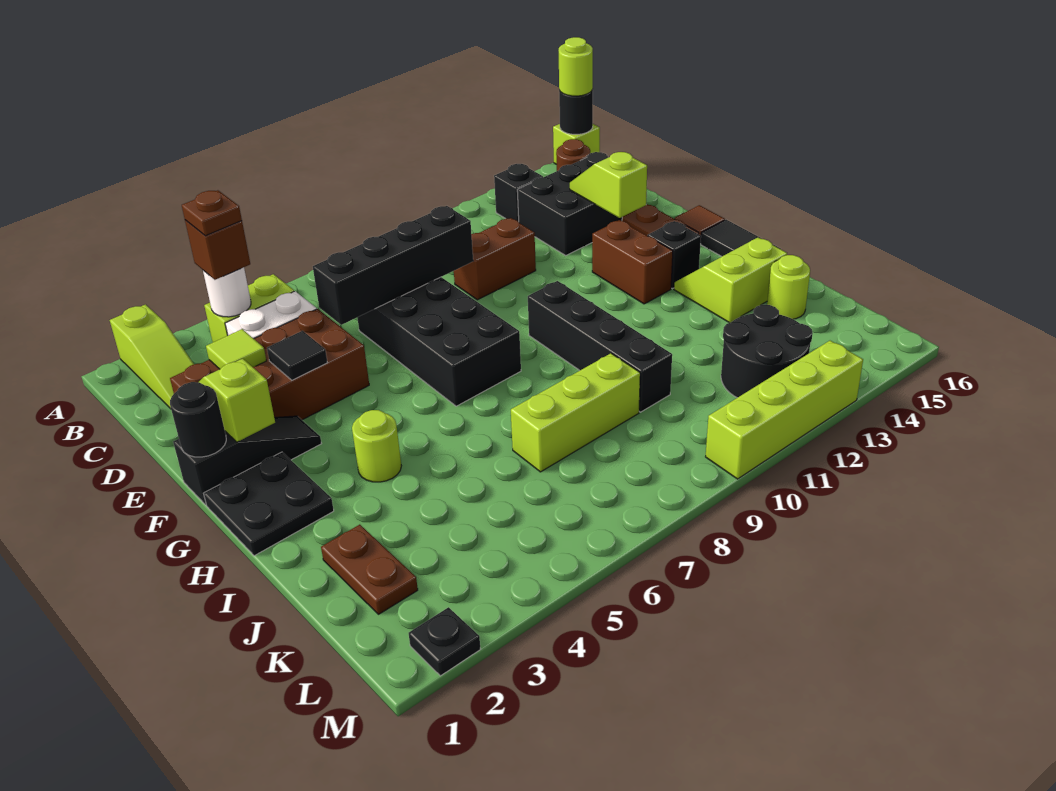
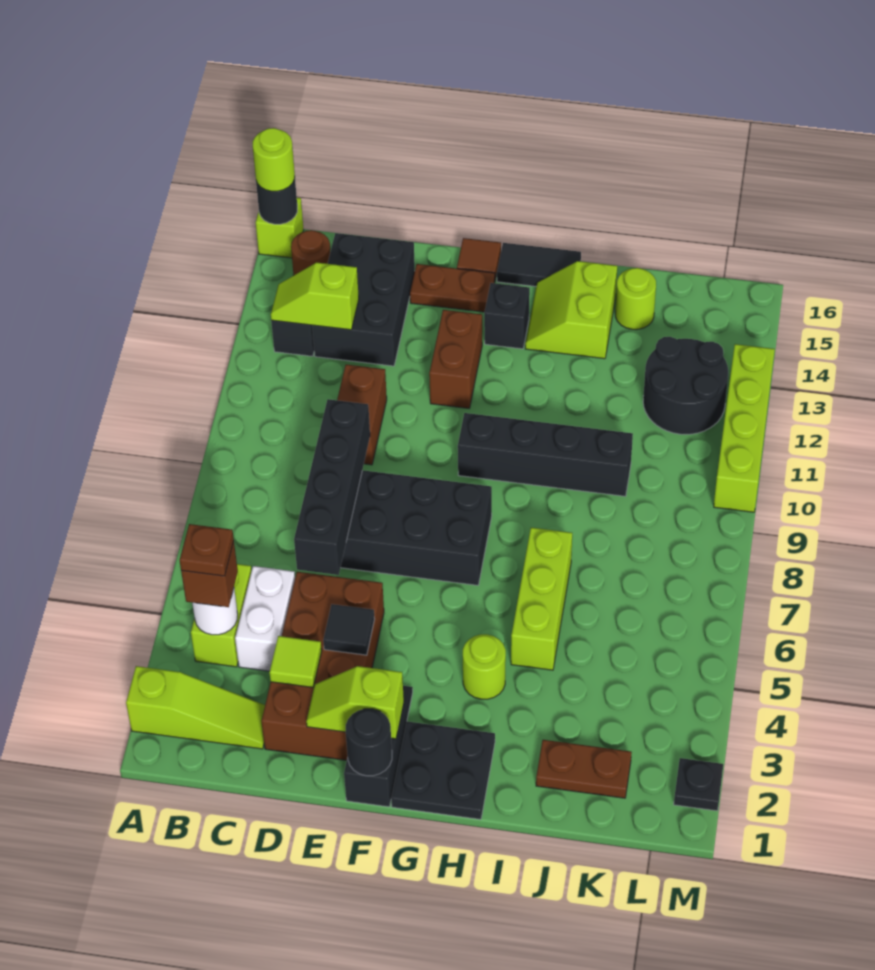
lime 1x2 slope [570,152,647,218] -> lime 1x2 slope moved to [271,263,359,330]
brown 1x2 brick [592,220,673,304] -> brown 1x2 brick turned to [429,310,482,408]
lime 1x3 brick [511,353,640,472] -> lime 1x3 brick moved to [511,528,572,670]

